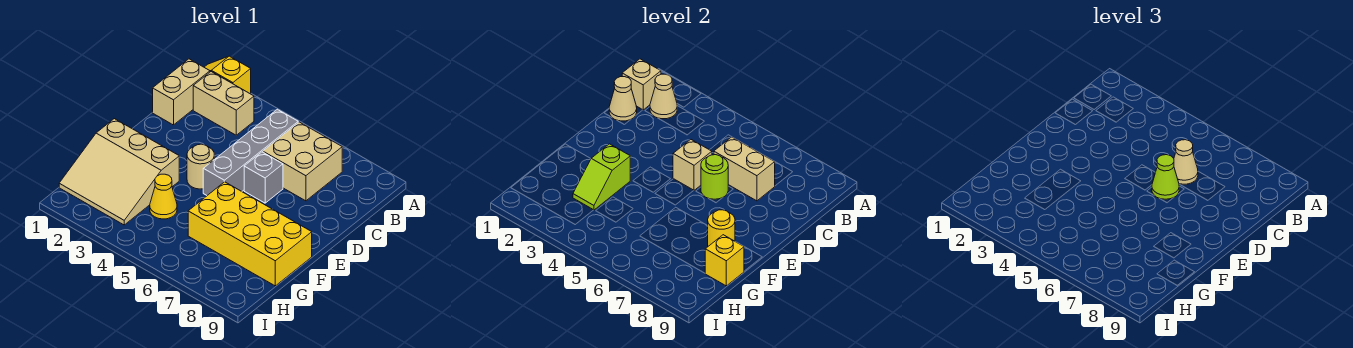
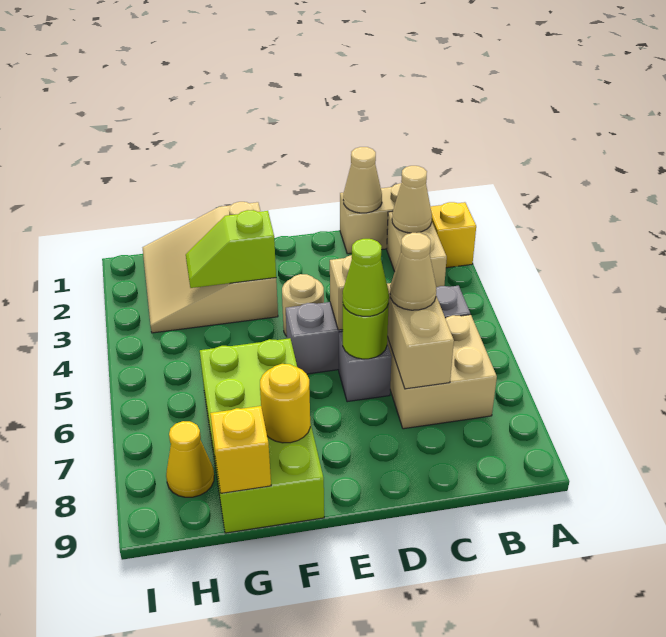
tan 1x1 brick [622,59,661,110] -> none
yellow 2x4 brick [188,182,312,286] -> lime 2x4 brick [200,338,324,533]
yellow 1x1 cone [150,174,177,219] -> yellow 1x1 cone moved to [166,421,214,497]

